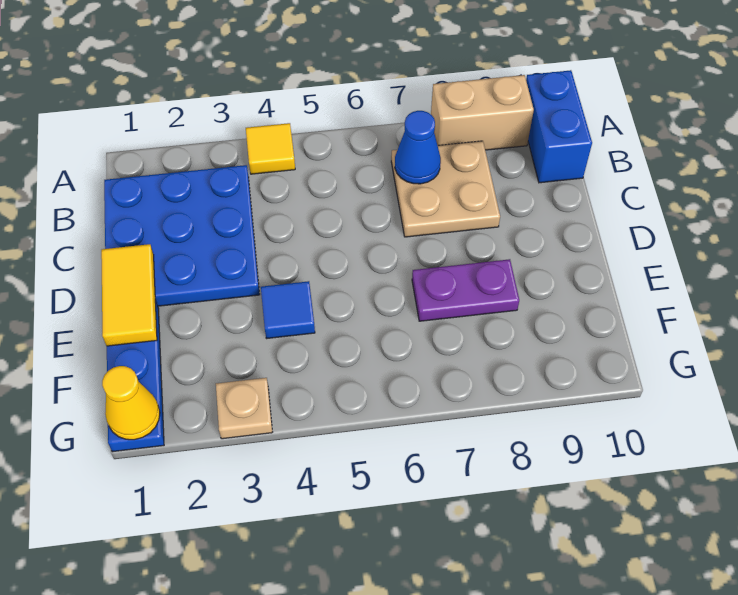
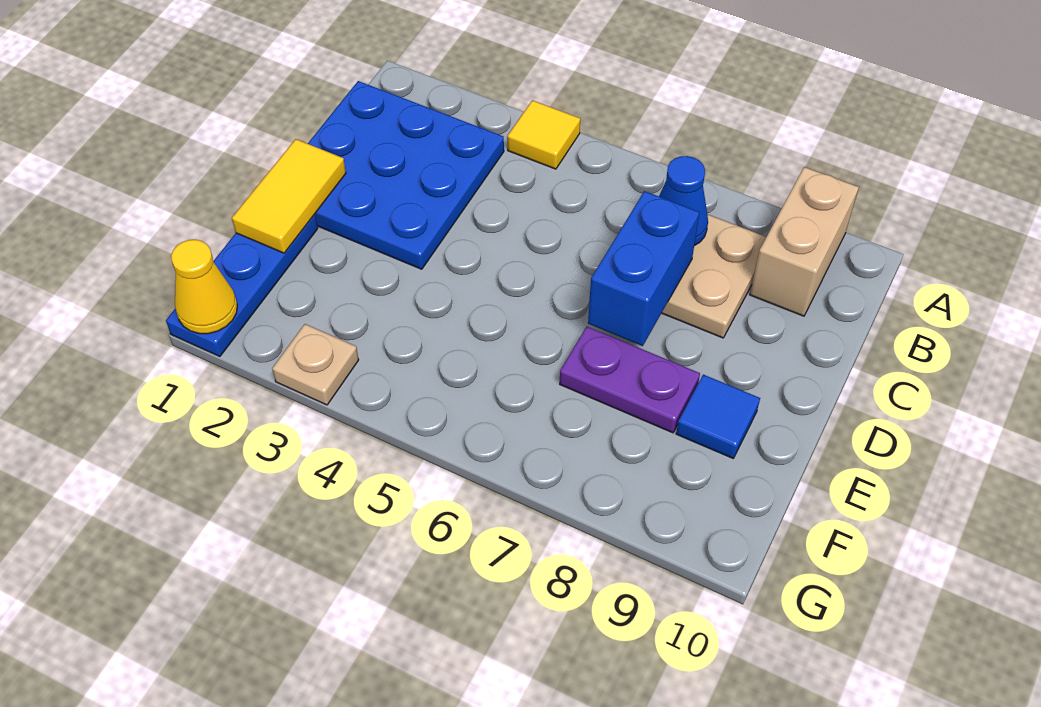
tan 1x2 brick [431,75,534,150] -> tan 1x2 brick turned to [750,167,859,316]
blue 1x2 brick [526,70,592,183] -> blue 1x2 brick moved to [588,191,699,346]
blue 1x1 tile [261,281,315,339] -> blue 1x1 tile moved to [676,375,760,458]

